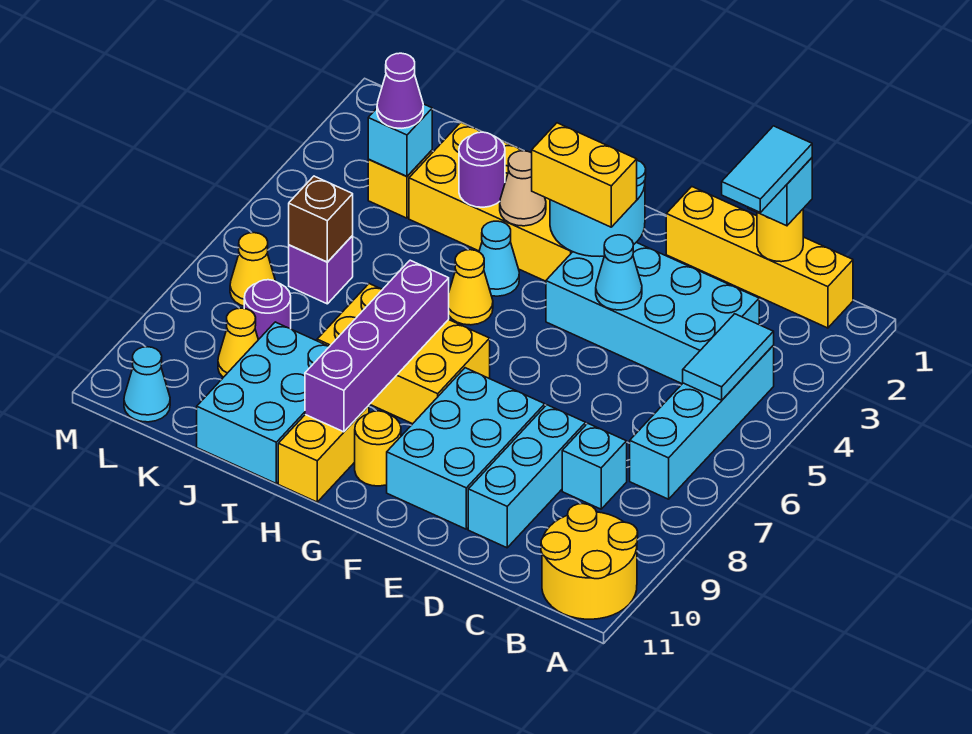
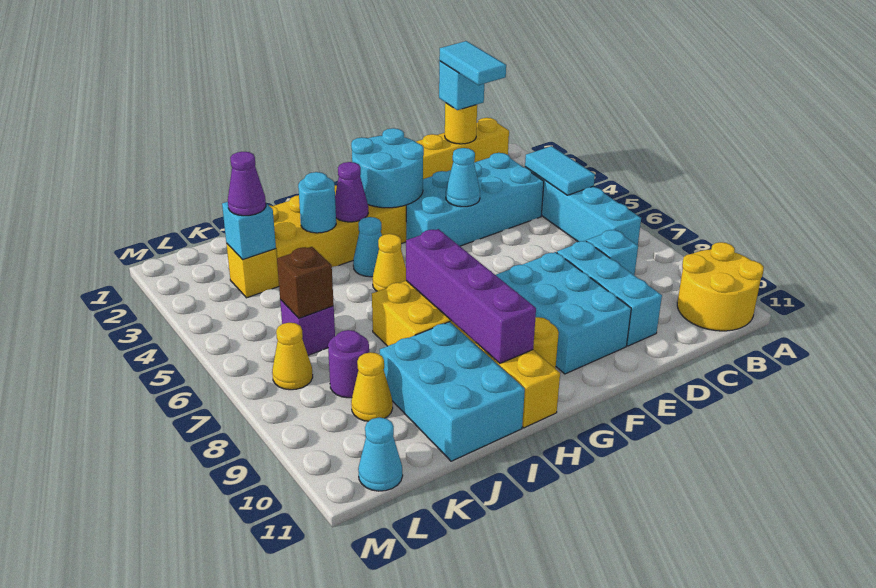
yellow 1x2 brick [532,123,637,227] -> none
tan 1x1 cone [500,151,546,226] -> purple 1x1 cone [335,162,368,222]
purple 1x1 round brick [459,132,505,207] -> cyan 1x1 round brick [298,172,336,233]

